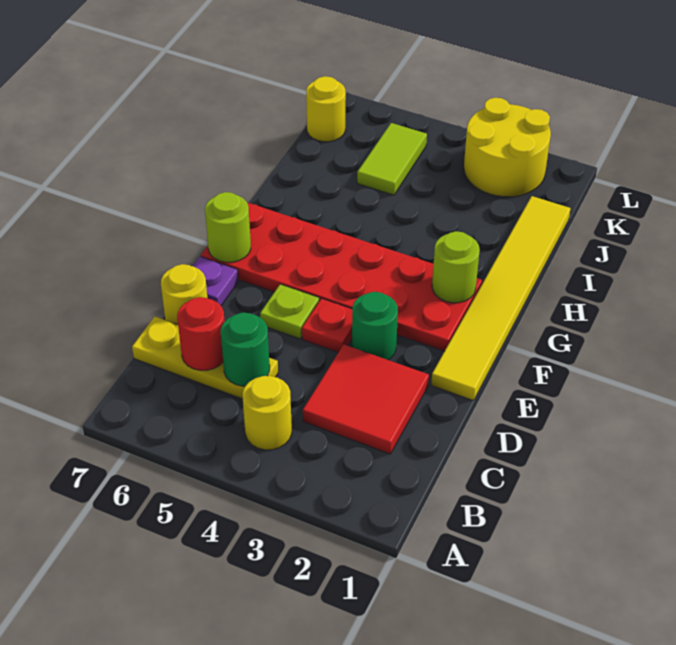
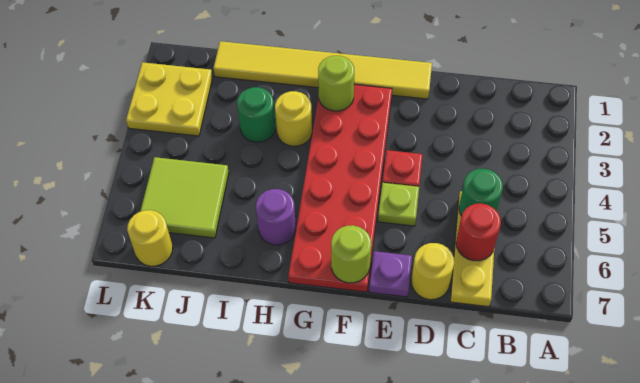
yellow 1x1 round brick [243,376,292,450] -> yellow 1x1 round brick moved to [275,91,312,146]
red 2x2 tile [303,345,429,454] -> none
green 1x1 round brick [352,292,398,360] -> green 1x1 round brick moved to [237,87,275,142]
none -> purple 1x1 round brick [256,189,296,245]
lime 1x2 tile [357,123,427,195] -> lime 2x2 tile [140,157,229,238]
yellow 2x2 round brick [464,98,551,197] -> yellow 2x2 plate [126,62,213,136]

